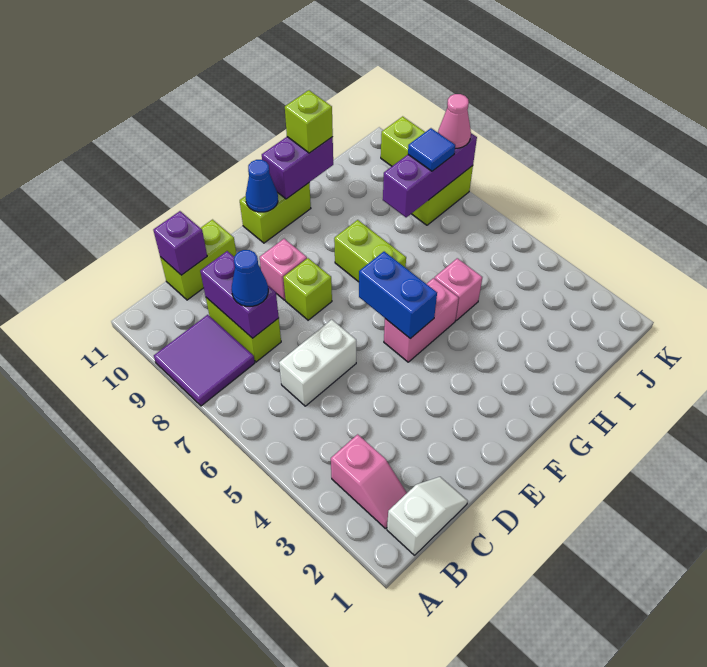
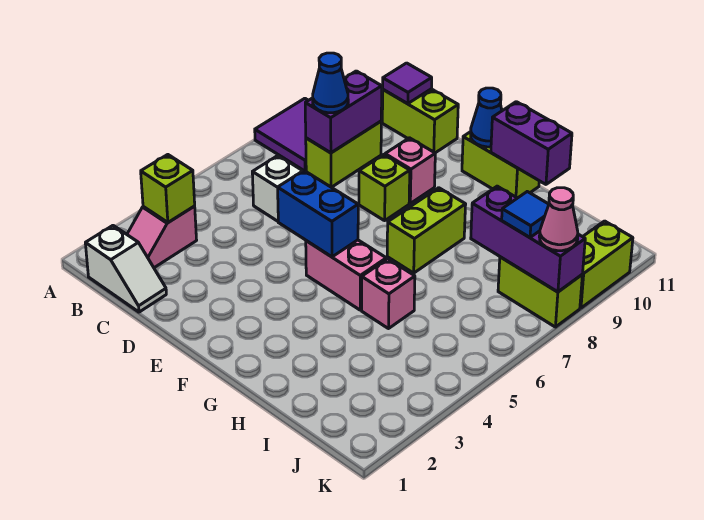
purple 1x1 brick [153,211,207,275] -> purple 1x1 tile [383,63,432,104]
blue 1x2 brick [359,252,437,339] -> blue 1x2 brick turned to [278,170,358,257]
lime 1x1 brick [285,90,333,153] -> lime 1x1 brick moved to [141,155,195,222]

